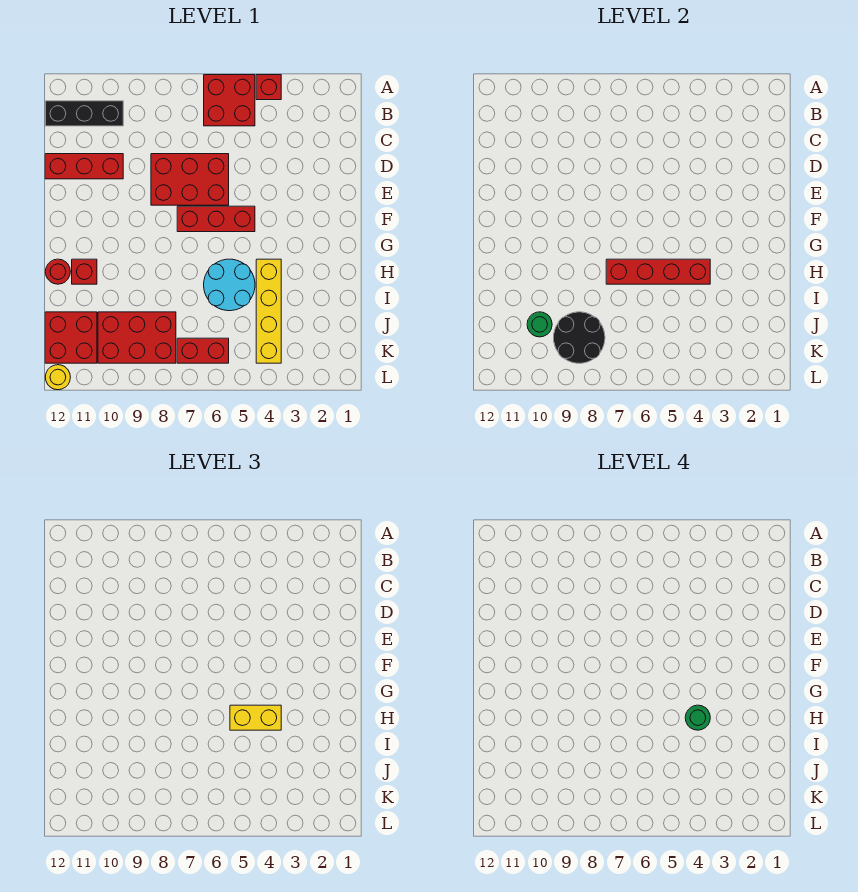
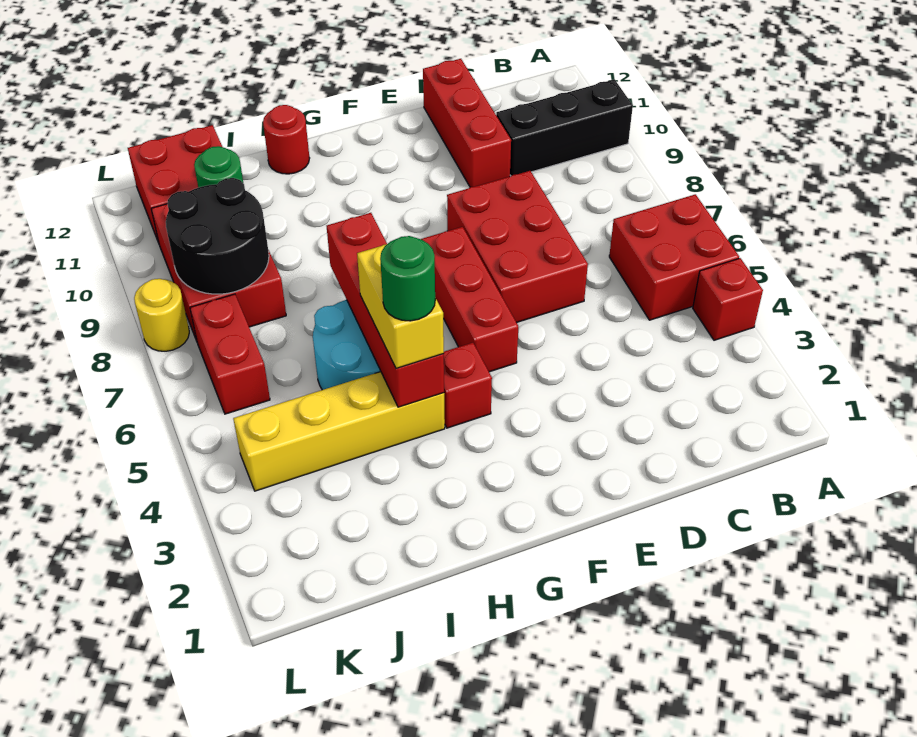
black 1x3 brick [45,101,123,126] -> black 1x3 brick turned to [496,79,633,176]
red 1x1 brick [72,259,97,284] -> red 1x1 brick moved to [444,343,492,428]
yellow 1x1 round brick [45,365,70,390] -> yellow 1x1 round brick moved to [134,279,189,351]

